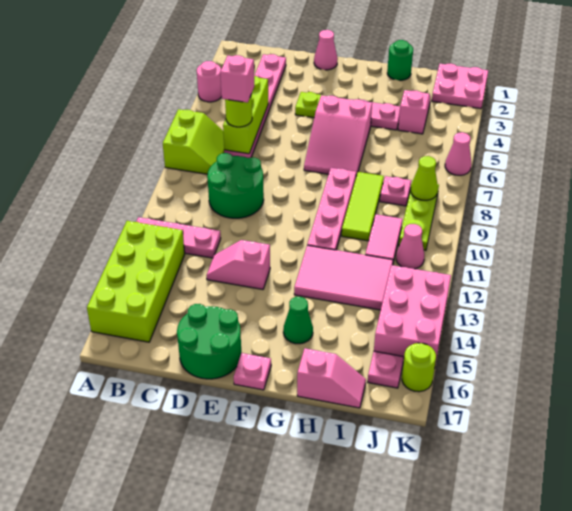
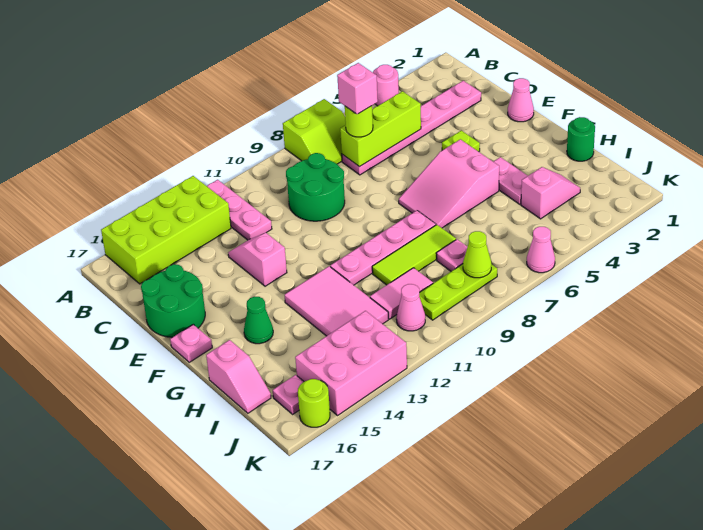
pink 2x2 plate [432,64,488,109] -> none

